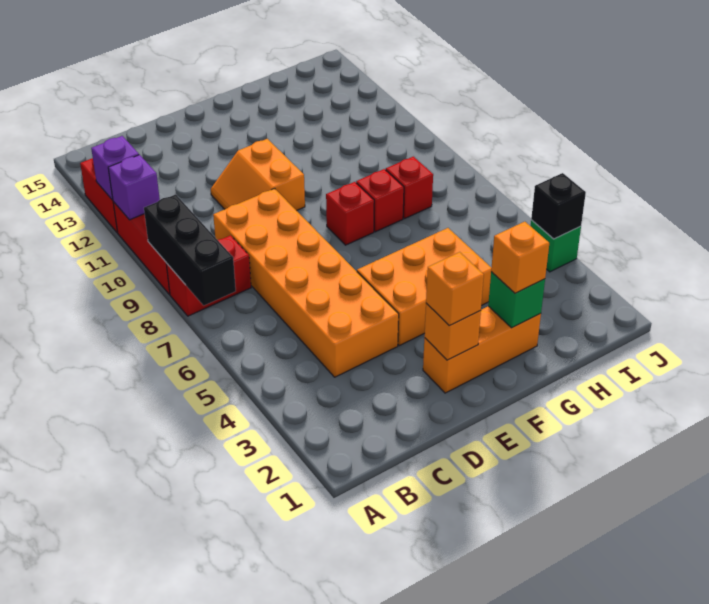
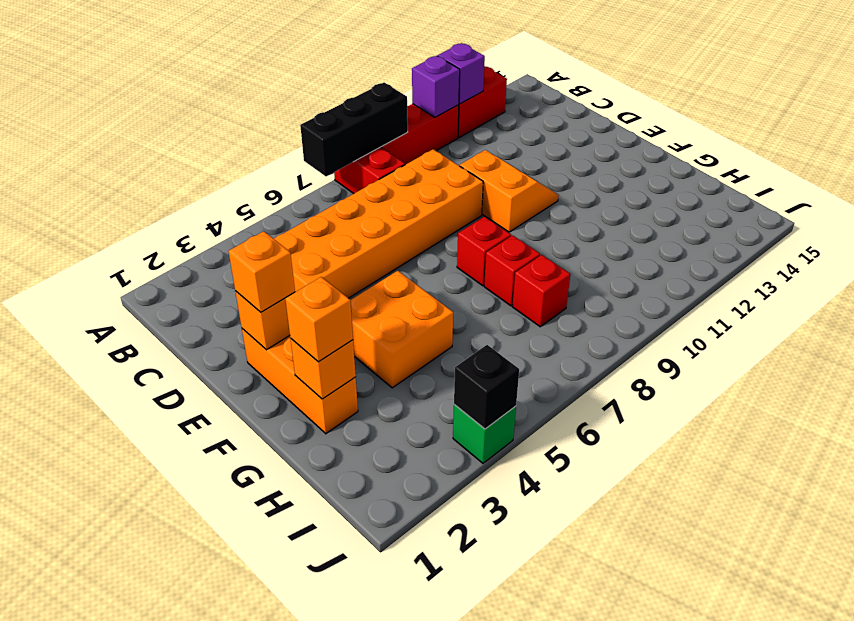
orange 2x2 slope [211,139,305,211] -> orange 2x2 slope turned to [460,150,559,232]
orange 2x3 brick [357,228,491,346] -> orange 2x2 brick [350,271,453,388]
green 1x1 brick [488,272,545,328] -> orange 1x1 brick [291,339,356,399]

